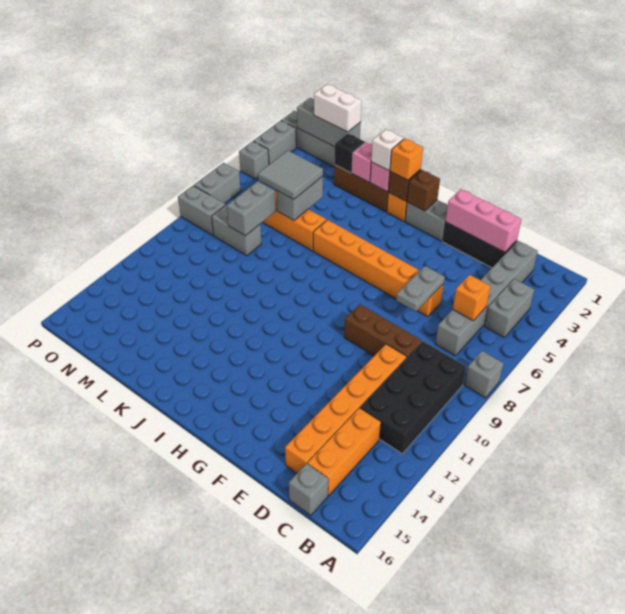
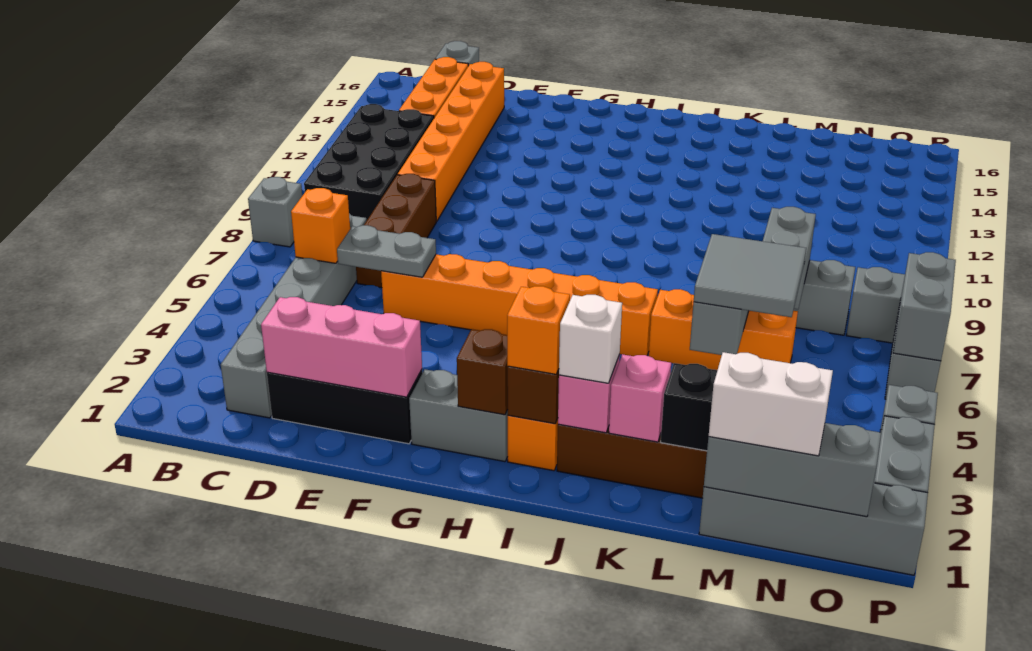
grey 1x2 brick [484,279,534,338] -> grey 1x2 brick moved to [893,252,956,361]
brown 1x3 brick [344,304,422,357] -> brown 1x3 brick turned to [356,174,436,288]
grey 1x2 plate [396,266,445,312] -> grey 1x2 plate turned to [337,225,436,277]

